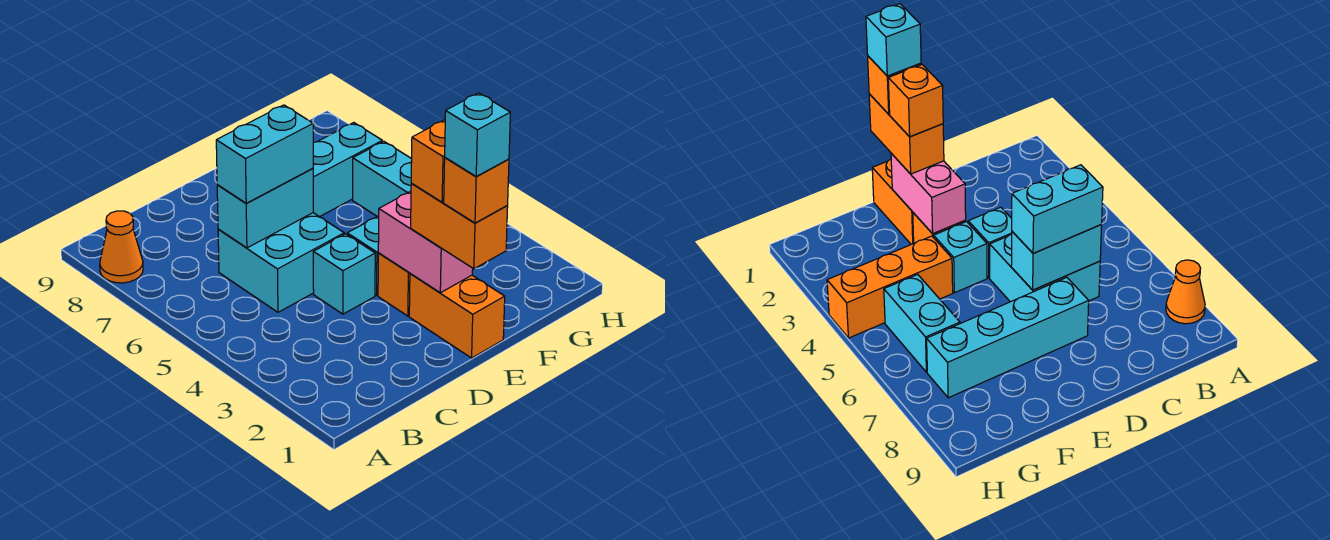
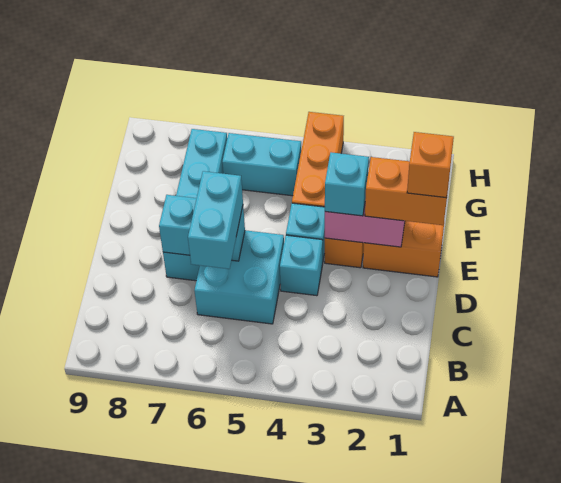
orange 1x1 cone [100,211,143,283] -> none
cyan 1x2 brick [217,168,313,248] -> cyan 1x2 brick turned to [159,195,245,261]
cyan 1x1 brick [445,93,510,176] -> cyan 1x1 brick moved to [325,152,369,216]
orange 1x1 brick [411,120,445,202] -> none

